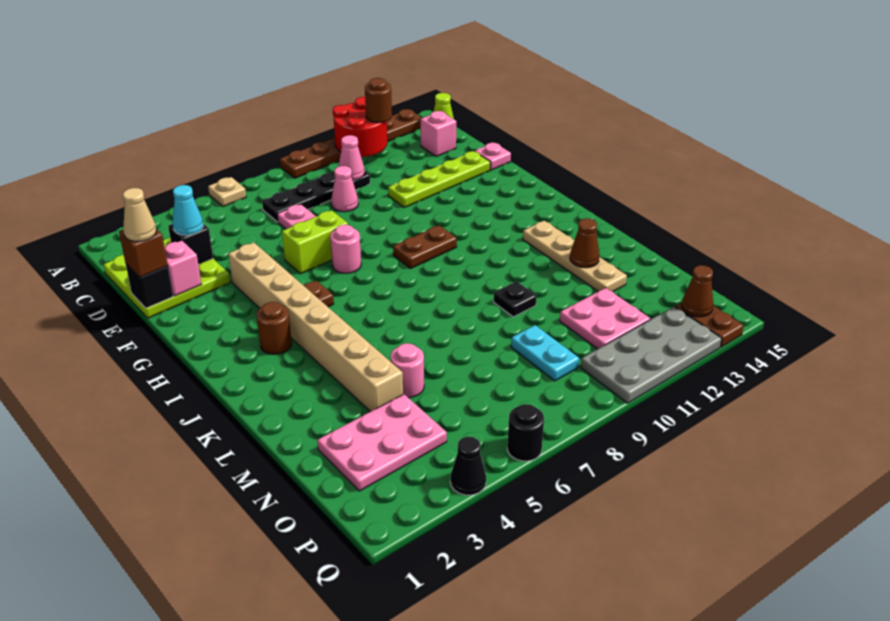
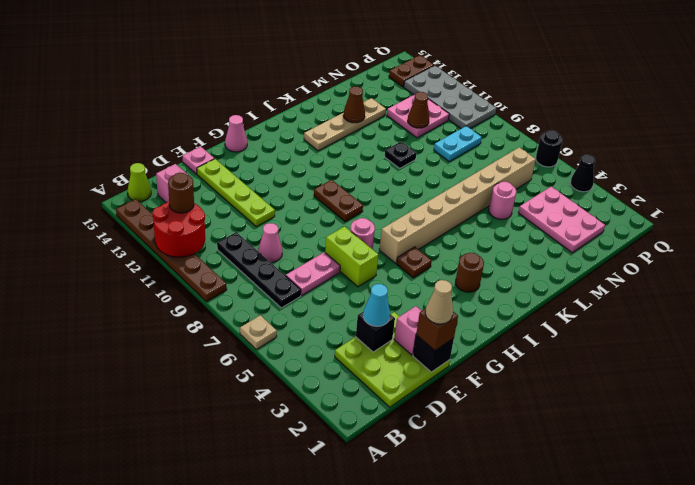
pink 1x1 cone [338,135,365,180] -> pink 1x1 cone moved to [225,115,247,152]
tan 1x8 brick [228,243,403,412] -> tan 1x8 brick moved to [379,147,536,263]
brown 1x1 cone [682,265,713,317] -> brown 1x1 cone moved to [408,92,429,128]

